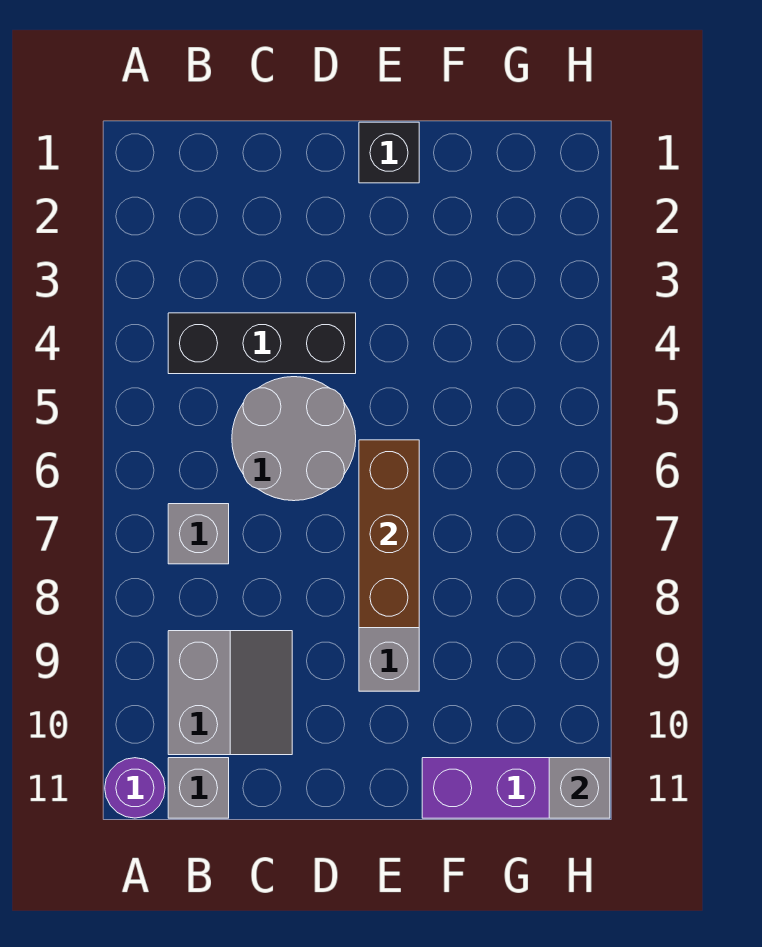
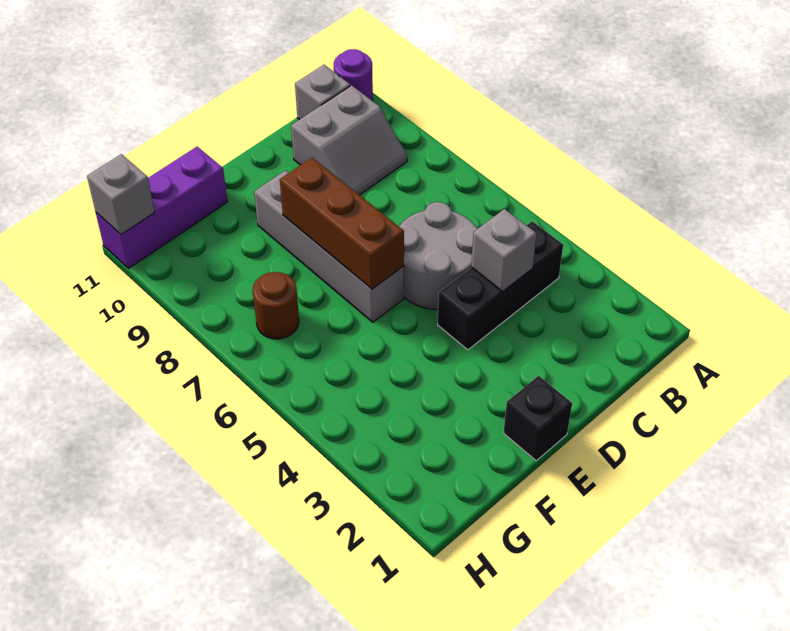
grey 1x1 brick [168,504,229,564] -> grey 1x1 brick moved to [471,209,537,292]
grey 2x2 slope [168,631,292,755] -> grey 2x2 slope turned to [291,85,407,195]
none -> brown 1x1 round brick [253,272,299,339]

